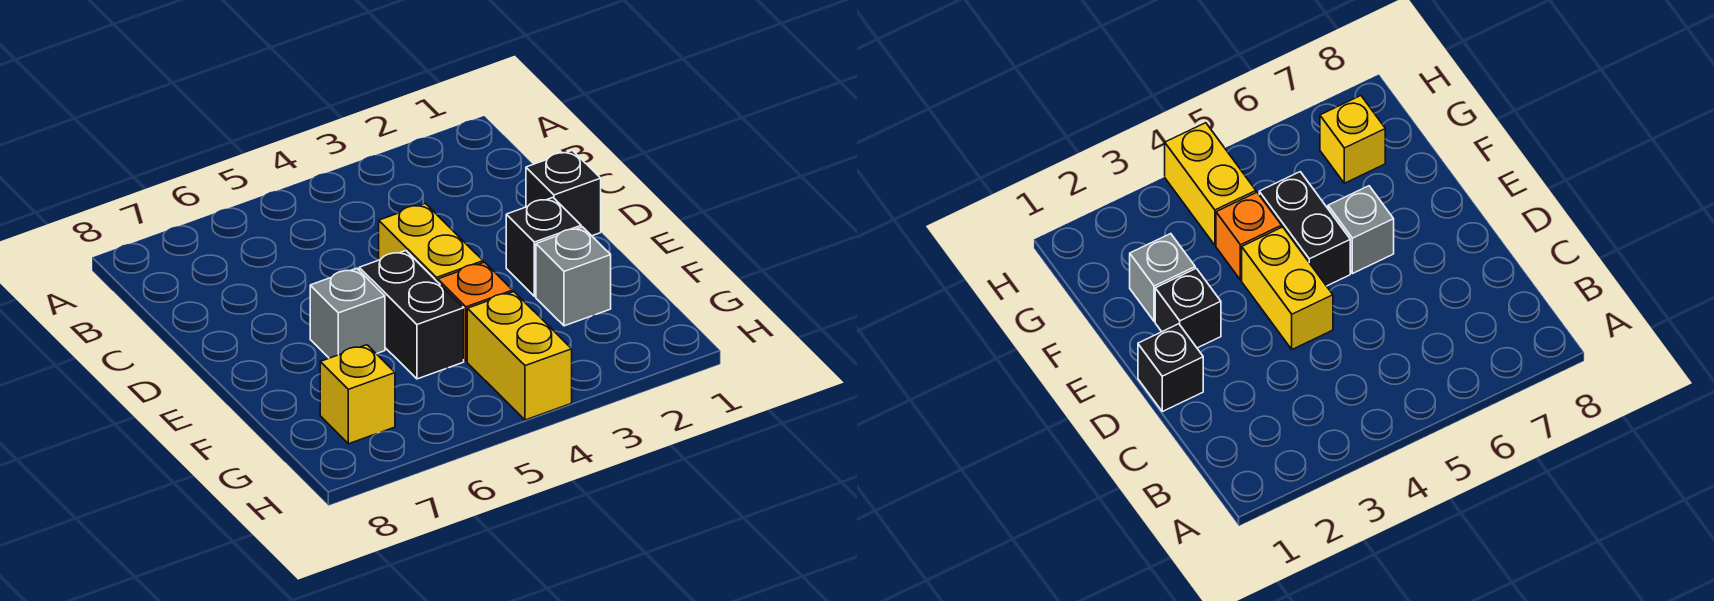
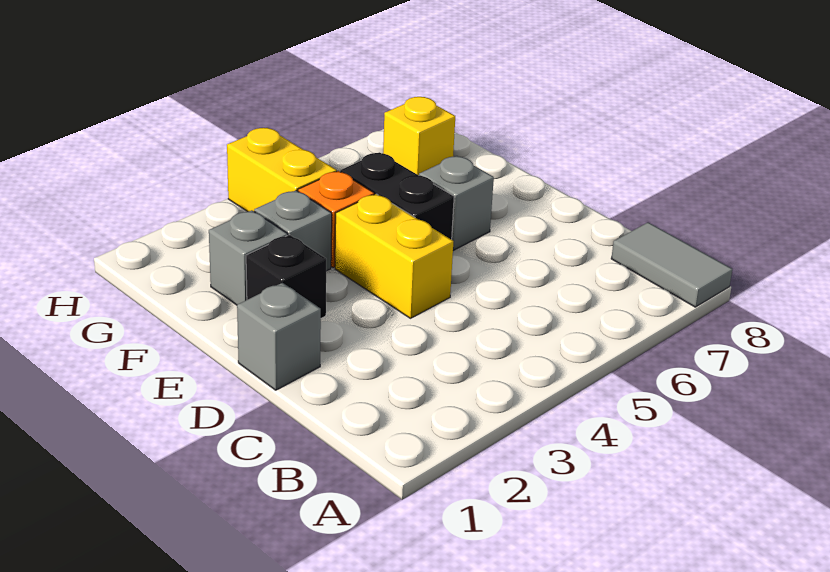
none -> grey 1x2 tile [611,222,732,307]
black 1x1 brick [526,150,601,236] -> grey 1x1 brick [237,283,321,390]
none -> grey 1x1 brick [254,190,332,271]

